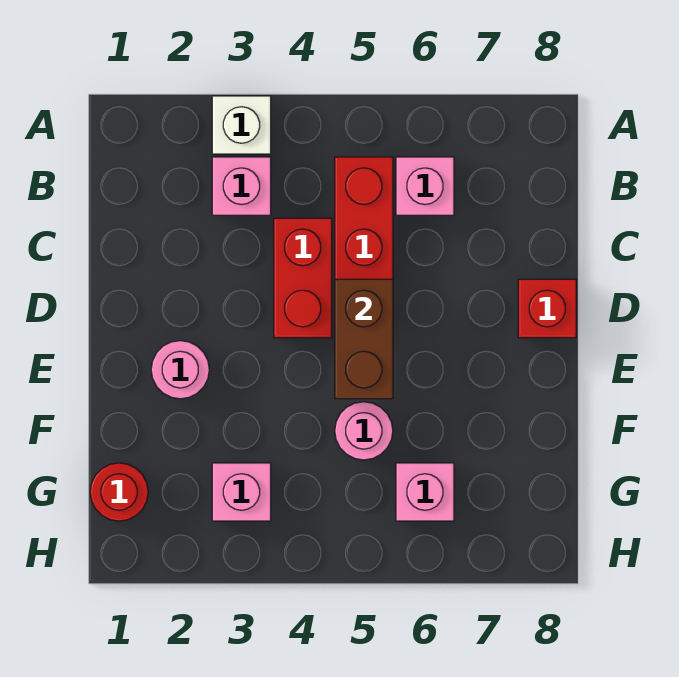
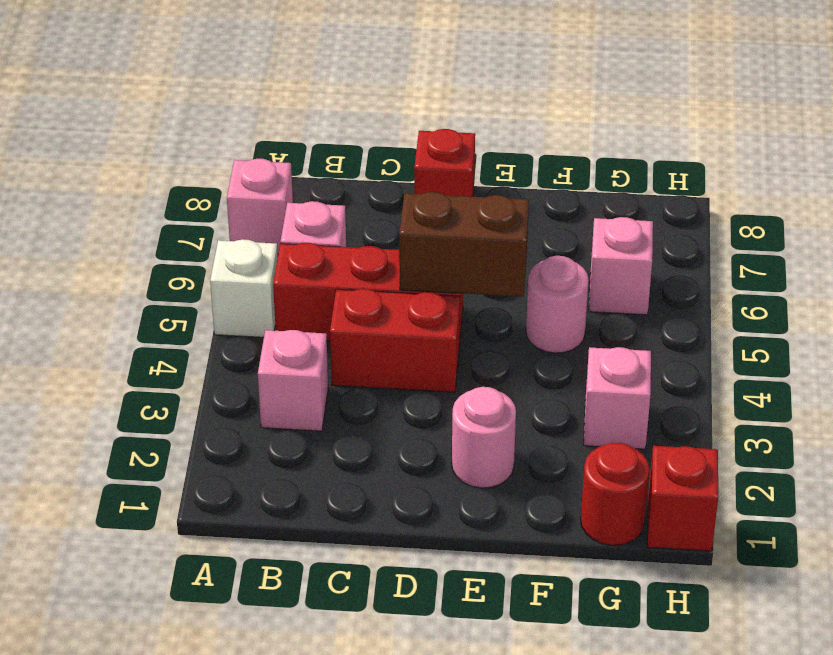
white 1x1 brick [212,96,271,154] -> white 1x1 brick moved to [210,239,278,337]
none -> pink 1x1 brick [227,159,293,253]
none -> red 1x1 brick [647,446,718,551]

